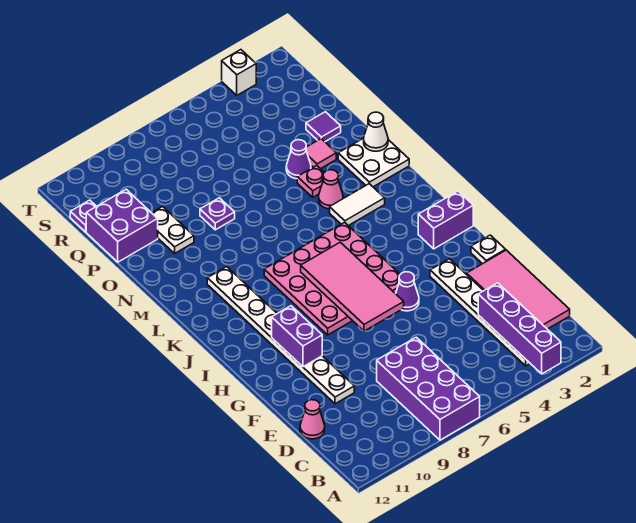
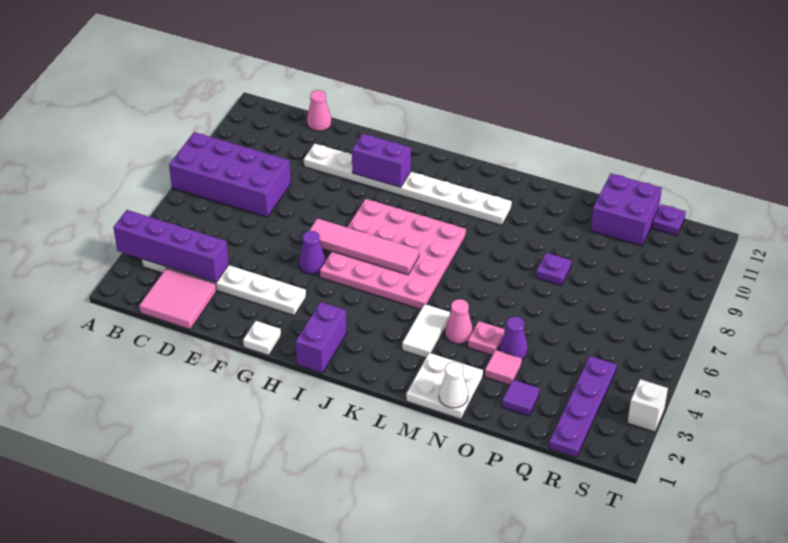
pink 2x4 tile [467,250,570,329] -> pink 2x2 tile [139,268,216,329]
pink 2x4 tile [301,242,404,331] -> pink 1x4 tile [309,218,419,275]
white 1x2 plate [152,207,194,253] -> none
none -> purple 1x4 plate [549,356,617,458]

